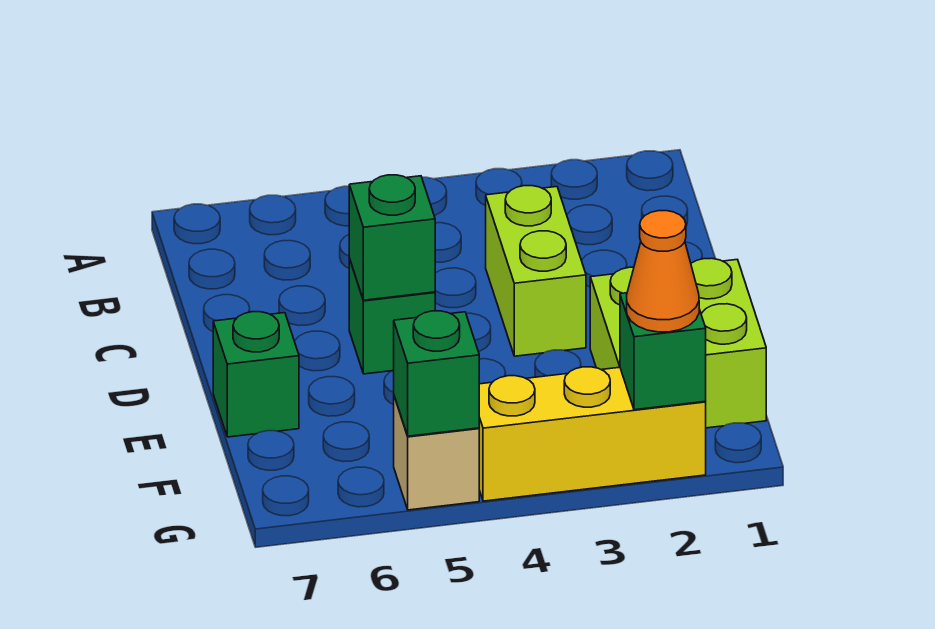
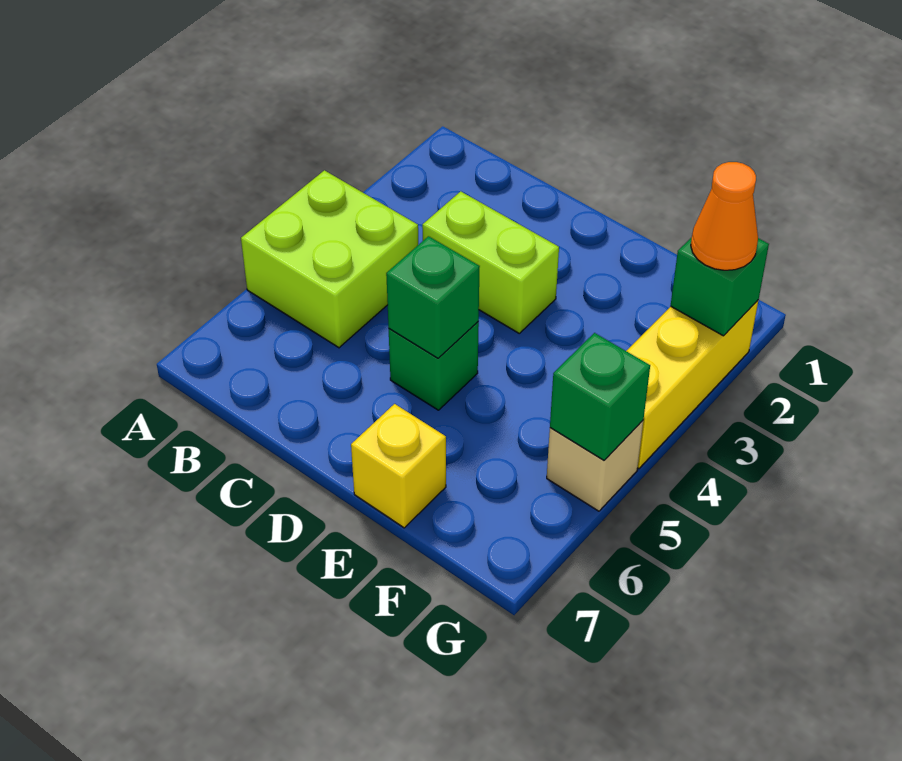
lime 2x2 brick [590,258,766,428] -> lime 2x2 brick moved to [241,170,418,348]
green 1x1 brick [213,312,299,437] -> yellow 1x1 brick [351,404,446,528]

